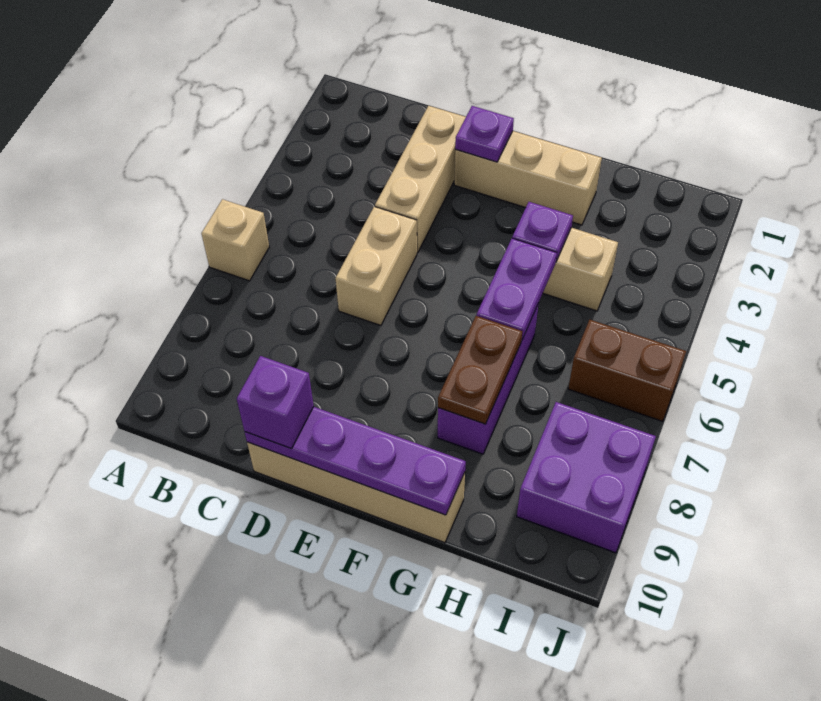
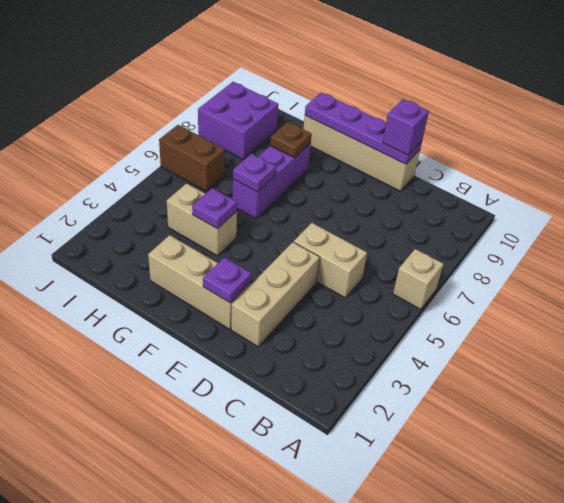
tan 1x2 brick [335,207,417,325] -> tan 1x2 brick turned to [294,223,367,298]
purple 1x2 plate [477,238,557,339] -> purple 1x1 plate [233,154,276,192]
brown 1x2 plate [438,316,522,424] -> brown 1x1 plate [270,122,312,158]

